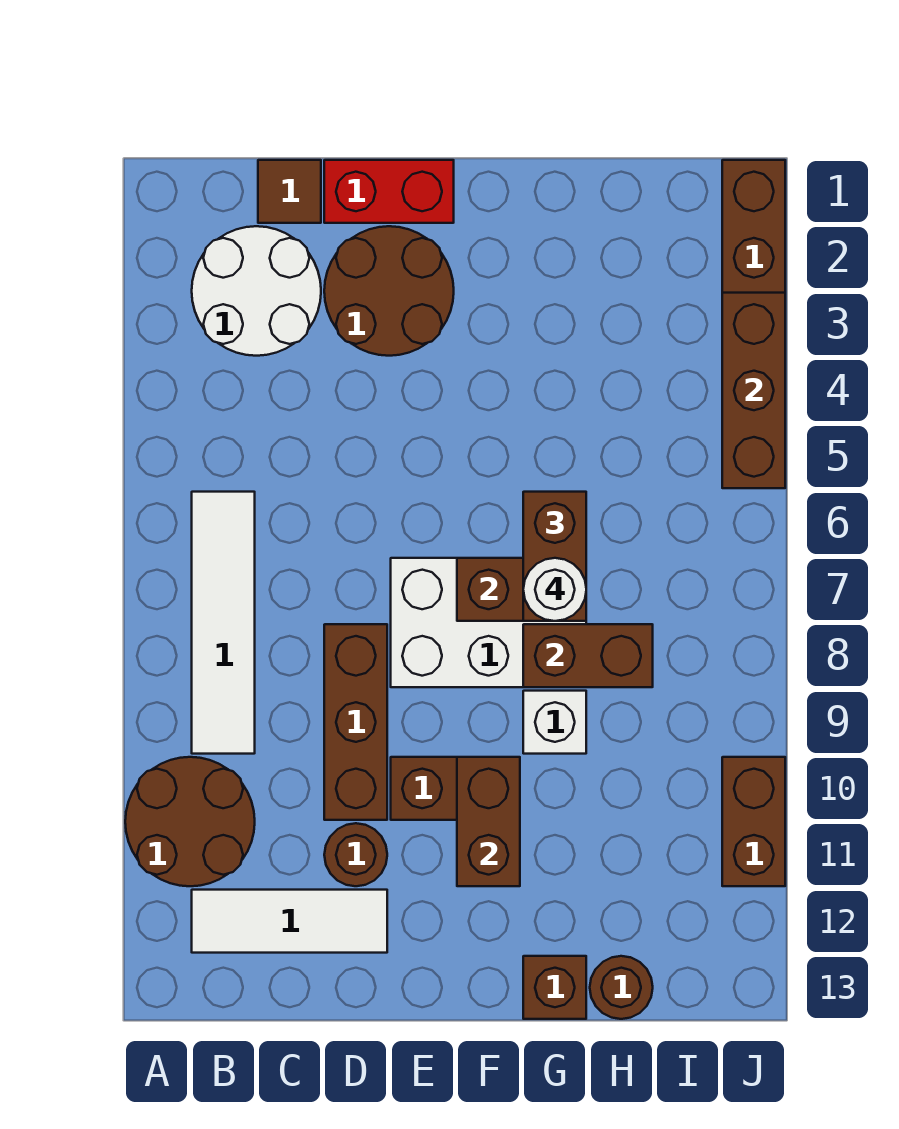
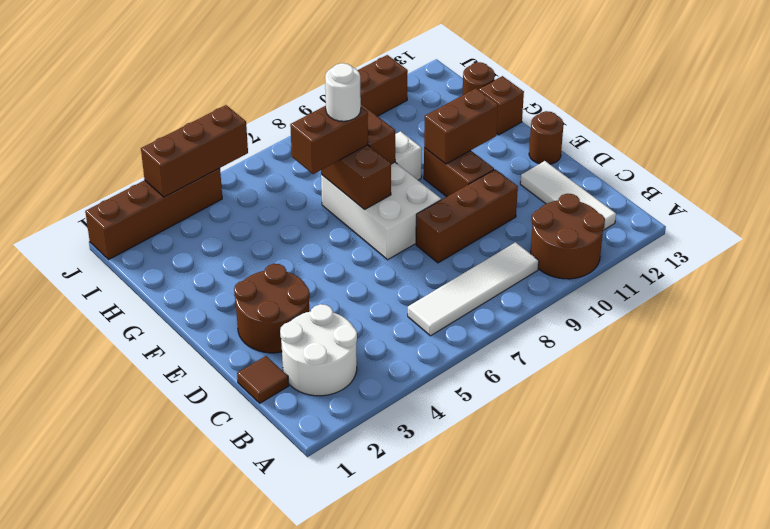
red 1x2 brick [324,160,454,223] -> none
brown 1x1 round brick [324,823,387,886] -> brown 1x1 round brick moved to [529,111,563,164]

